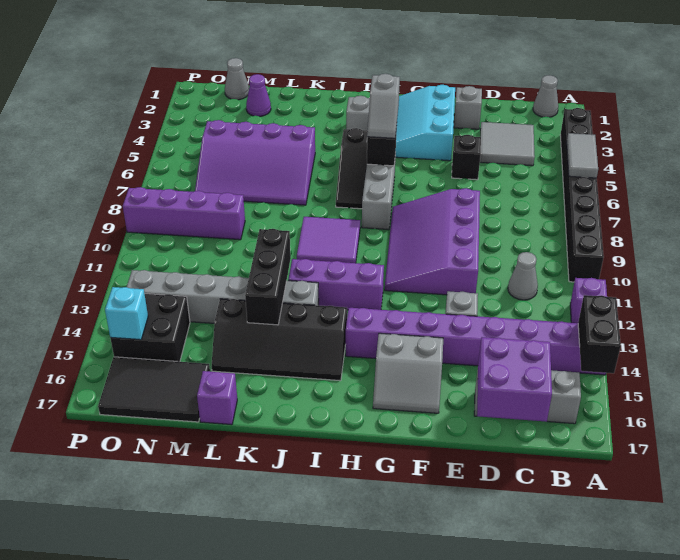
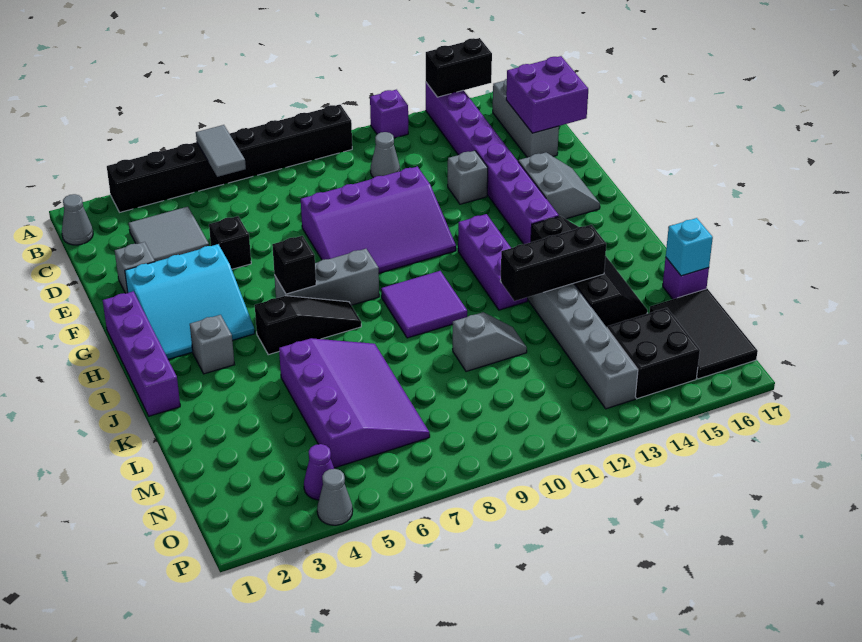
grey 1x2 tile [567,133,598,178] -> grey 1x2 tile turned to [196,125,246,177]
grey 1x2 slope [367,74,400,138] -> grey 1x2 slope moved to [453,312,527,372]
purple 1x1 cone [246,74,271,116] -> purple 1x1 cone moved to [304,444,334,500]
purple 1x4 brick [123,187,245,240] -> purple 1x4 brick moved to [103,291,180,416]
grey 1x1 cone [225,58,249,100] -> grey 1x1 cone moved to [317,469,353,525]
cyan 1x1 brick [105,287,148,340] -> cyan 1x1 brick moved to [666,218,713,276]

